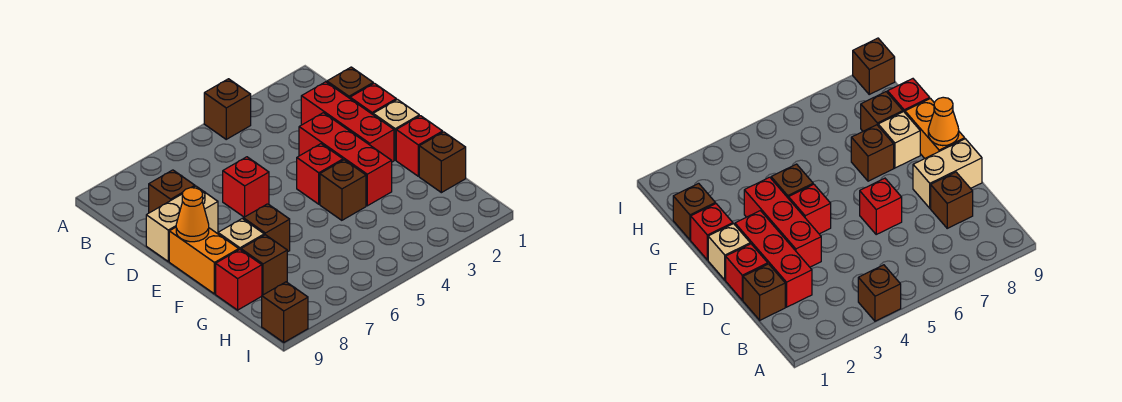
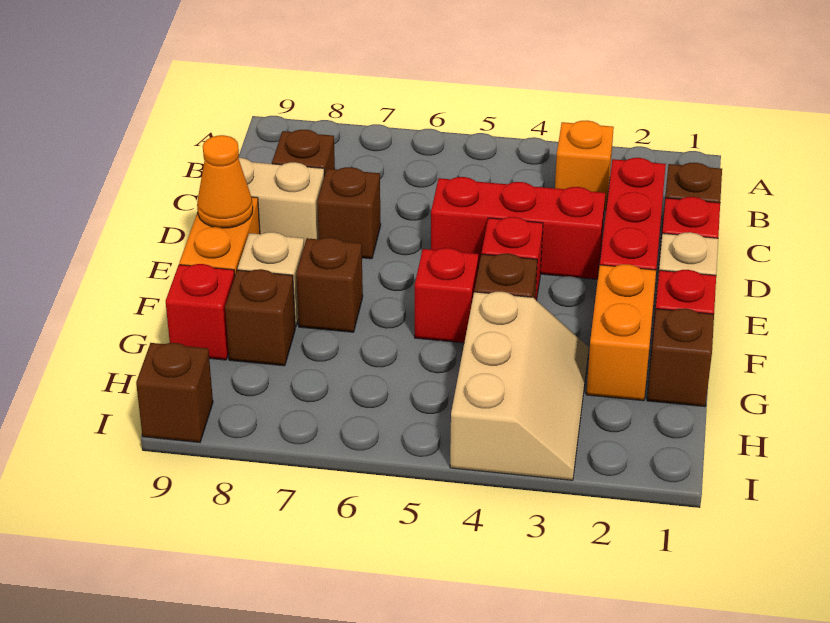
brown 1x1 brick [204,79,251,139] -> brown 1x1 brick moved to [317,167,381,259]
none -> orange 1x1 brick [555,120,614,210]
red 1x3 brick [299,113,392,206] -> red 1x3 brick turned to [431,177,605,279]
red 1x1 brick [223,157,269,217] -> red 1x1 brick moved to [415,248,478,343]
none -> orange 1x2 brick [586,264,656,401]
none -> tan 2x3 slope [450,292,589,480]

